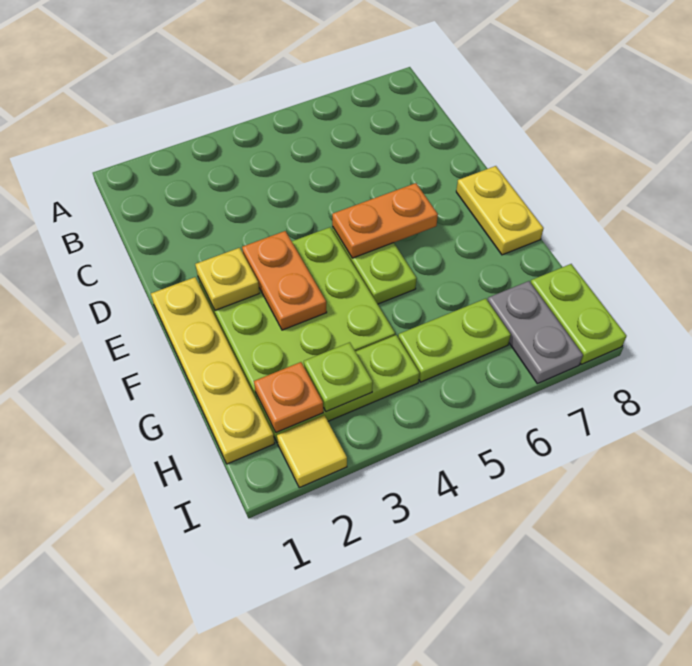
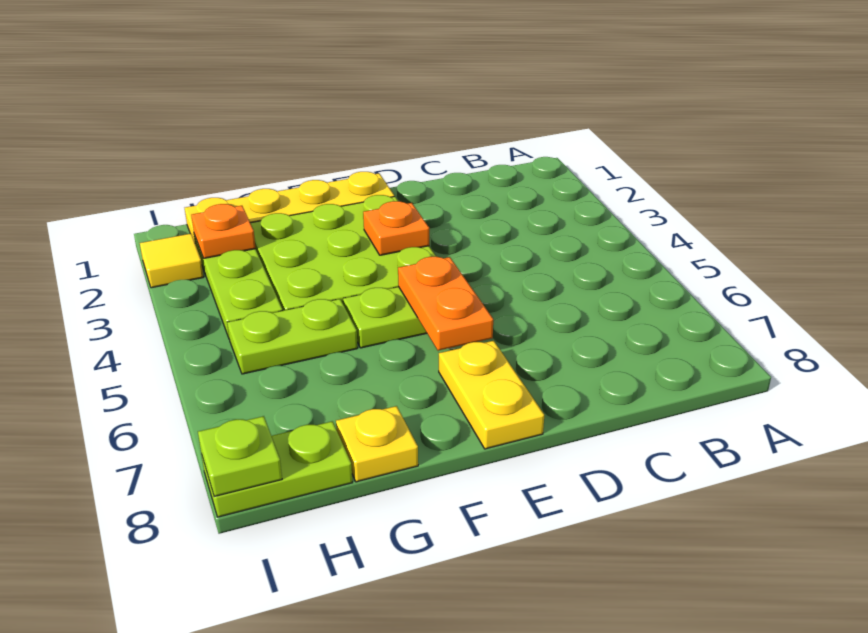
yellow 1x1 plate [195,248,260,310] -> yellow 1x1 plate moved to [336,406,418,482]
orange 1x2 plate [242,231,327,330] -> orange 1x1 plate [363,201,429,255]
yellow 1x2 plate [456,166,544,255] -> yellow 1x2 plate turned to [439,341,544,449]
lime 1x1 plate [304,342,373,412] -> lime 1x1 plate moved to [198,416,282,497]
lime 1x2 plate [398,299,511,382] -> lime 1x2 plate turned to [227,299,358,374]
grey 1x2 plate [487,281,583,384] -> none

